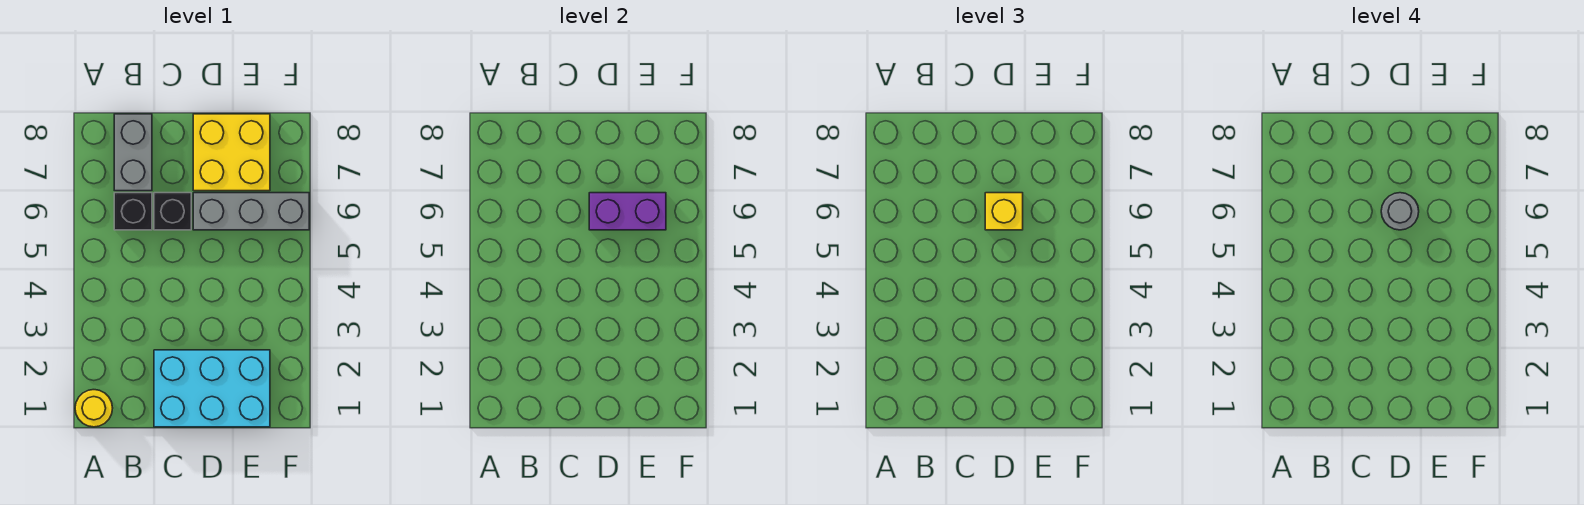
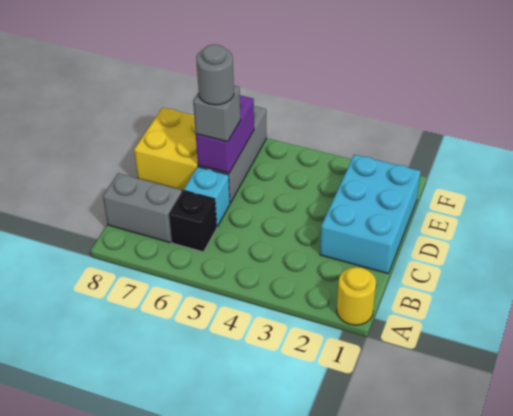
black 1x1 brick [154,193,191,230] -> cyan 1x1 brick [184,167,230,227]
yellow 1x1 brick [985,193,1023,230] -> grey 1x1 brick [193,86,241,142]

